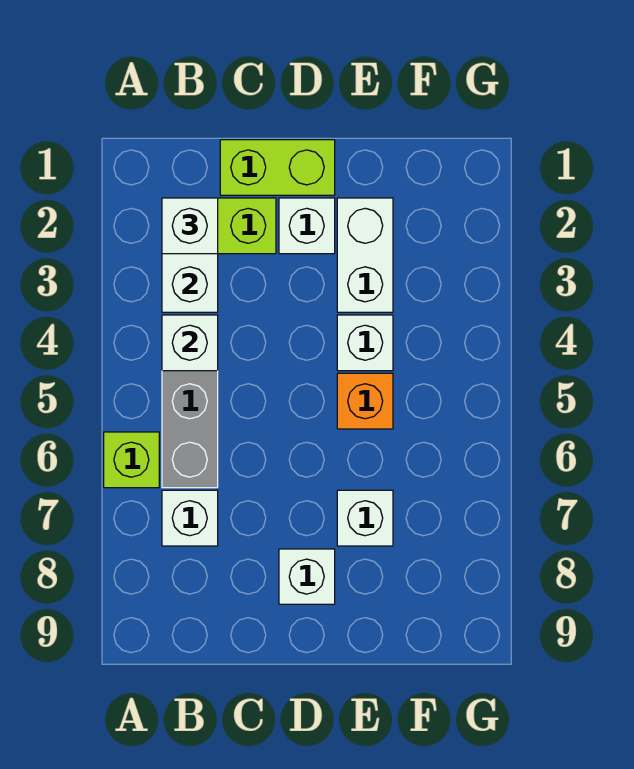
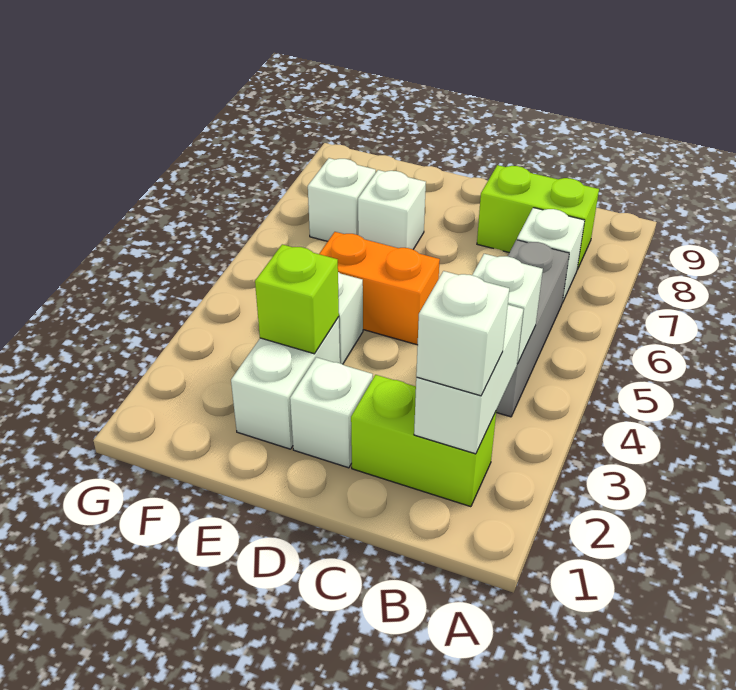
lime 1x1 brick [104,432,159,488] -> lime 1x1 brick moved to [255,244,339,354]
lime 1x2 brick [220,140,335,195] -> lime 1x2 brick moved to [477,165,599,270]
white 1x1 brick [279,549,335,604] -> white 1x1 brick moved to [308,158,376,241]
orange 1x1 brick [337,373,393,429] -> orange 1x2 brick [319,232,440,345]

